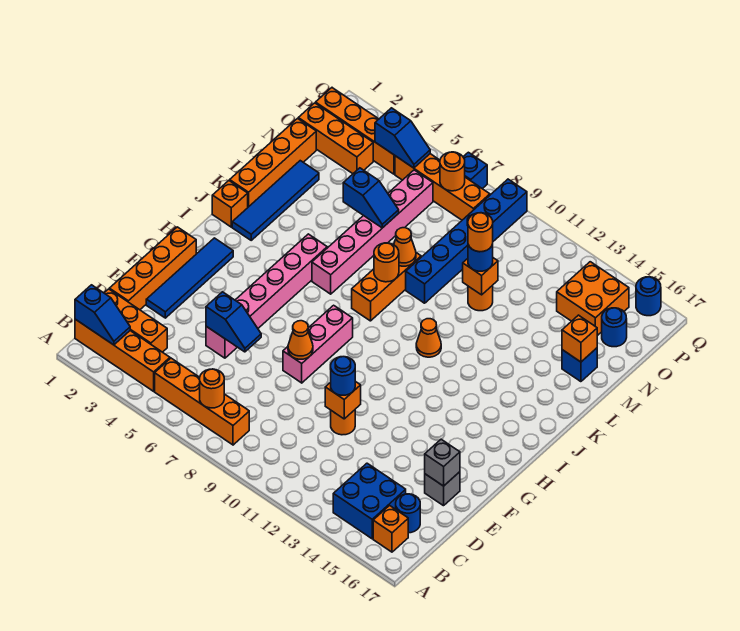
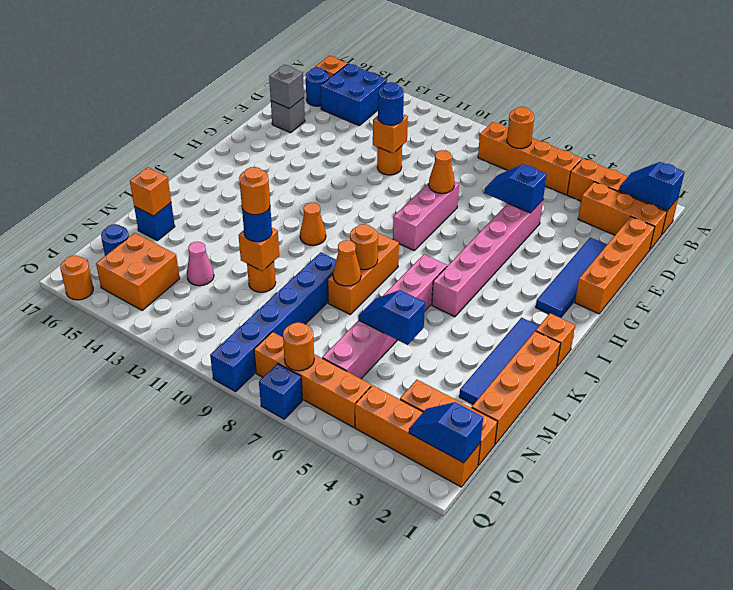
none -> pink 1x1 cone [187,242,214,286]
blue 1x2 slope [375,108,430,168] -> blue 1x2 slope moved to [409,402,483,463]
blue 1x1 round brick [636,277,661,316] -> orange 1x1 round brick [60,255,93,300]

